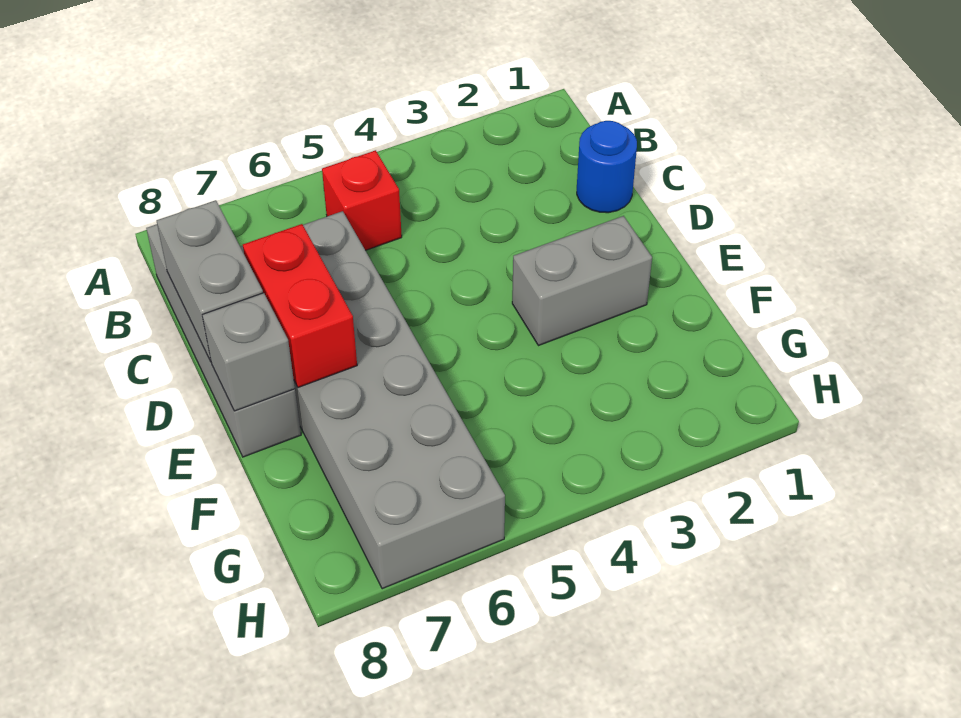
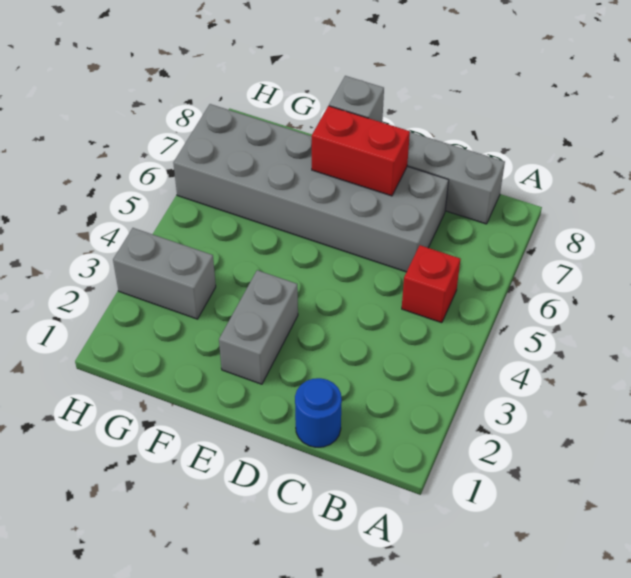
grey 1x2 brick [156,200,263,361] -> grey 1x2 brick moved to [113,228,216,319]

